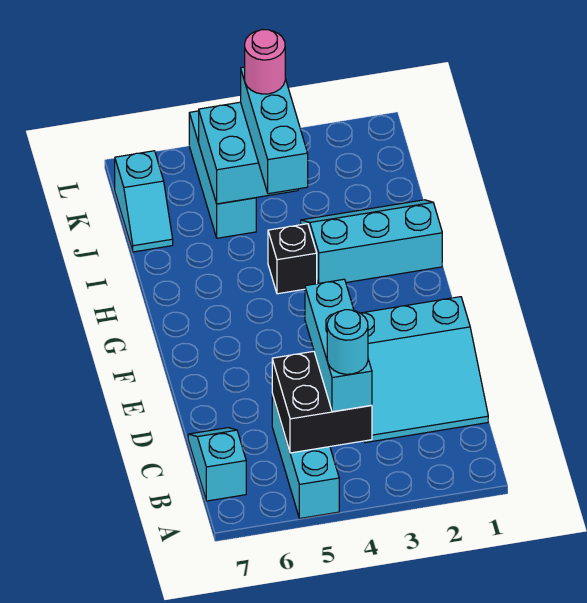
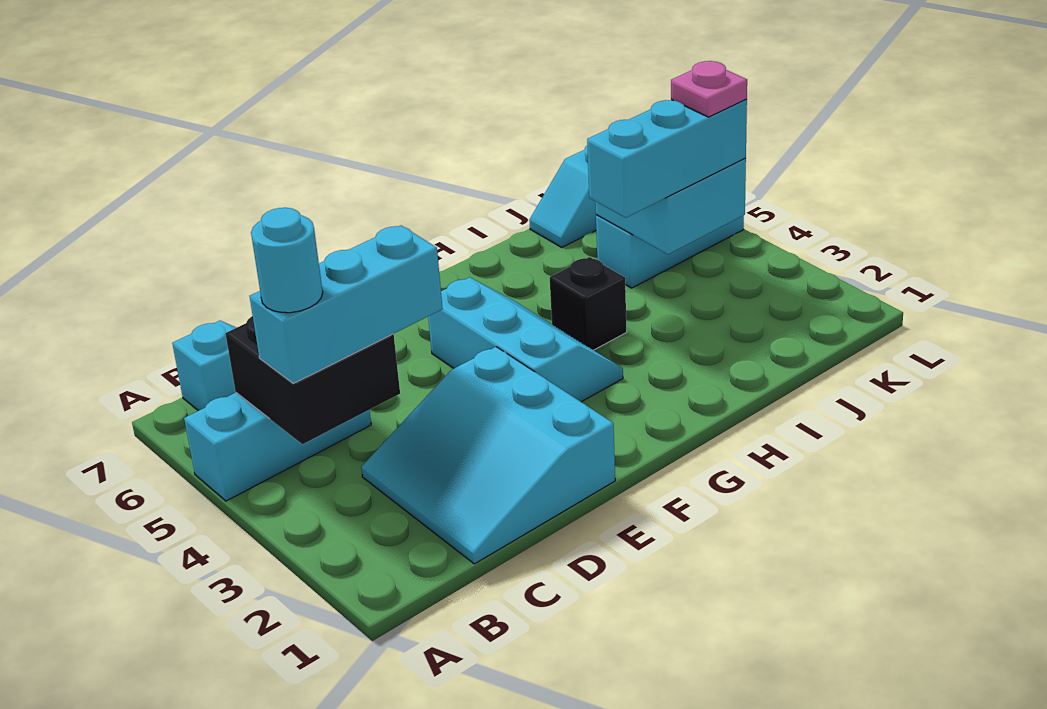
cyan 2x3 slope [301,200,442,284] -> cyan 2x3 slope moved to [428,277,623,402]
pink 1x1 round brick [245,30,285,94] -> pink 1x1 plate [671,61,747,117]

